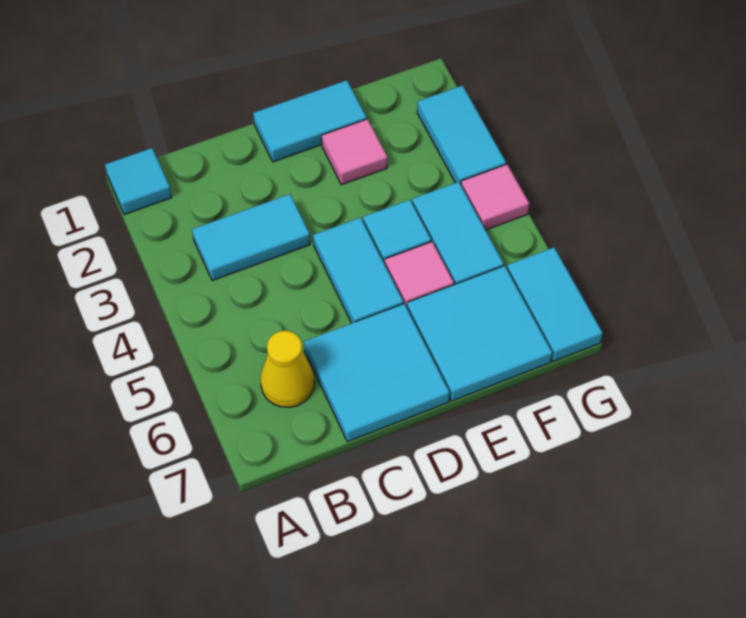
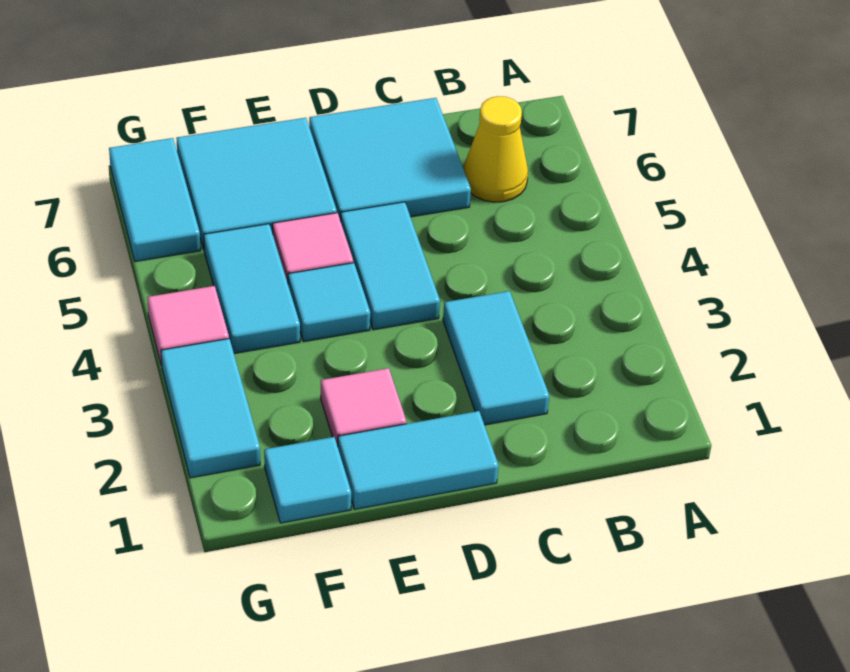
cyan 1x1 tile [105,148,172,215] -> cyan 1x1 tile moved to [264,437,351,523]
cyan 1x2 tile [192,194,310,281] -> cyan 1x2 tile turned to [443,291,549,425]

